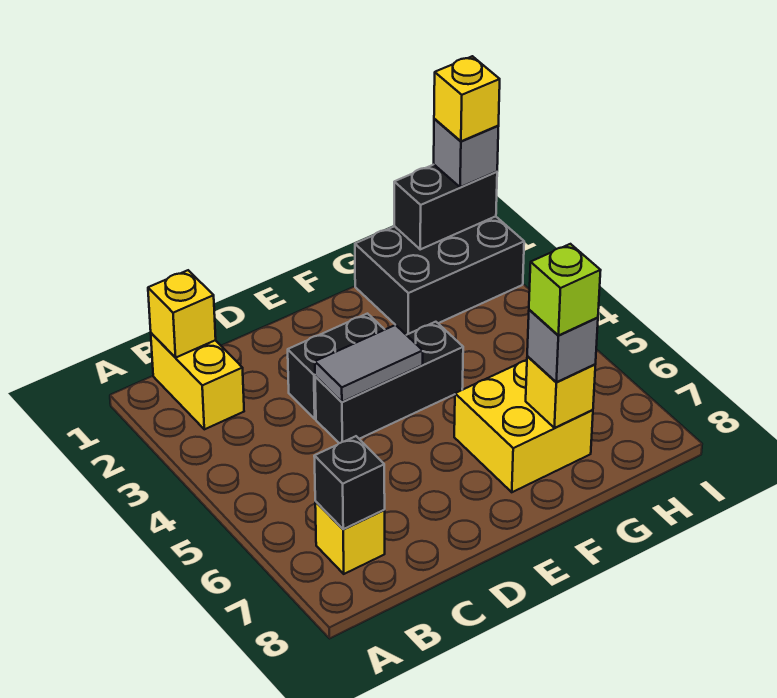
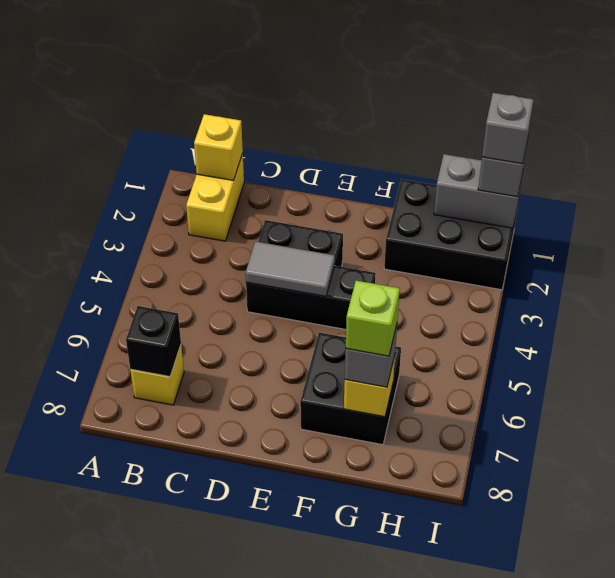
yellow 2x2 brick [454,360,593,492] -> black 2x2 brick [300,333,401,445]
black 1x2 brick [394,165,497,249] -> grey 1x2 brick [434,154,523,228]
yellow 1x1 brick [434,56,500,141] -> grey 1x1 brick [482,93,534,164]

